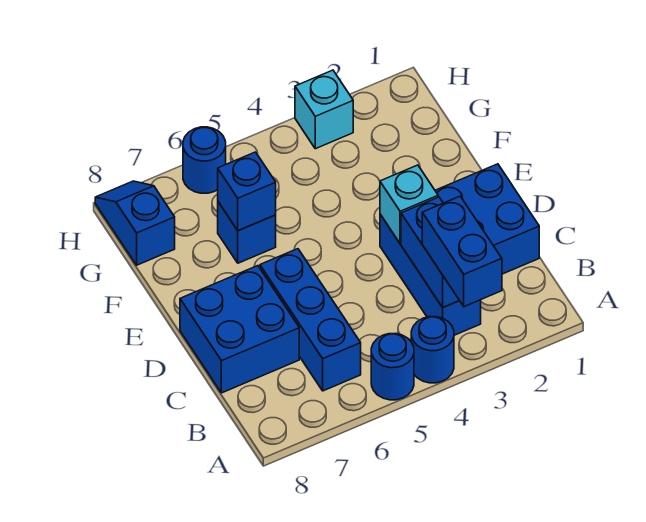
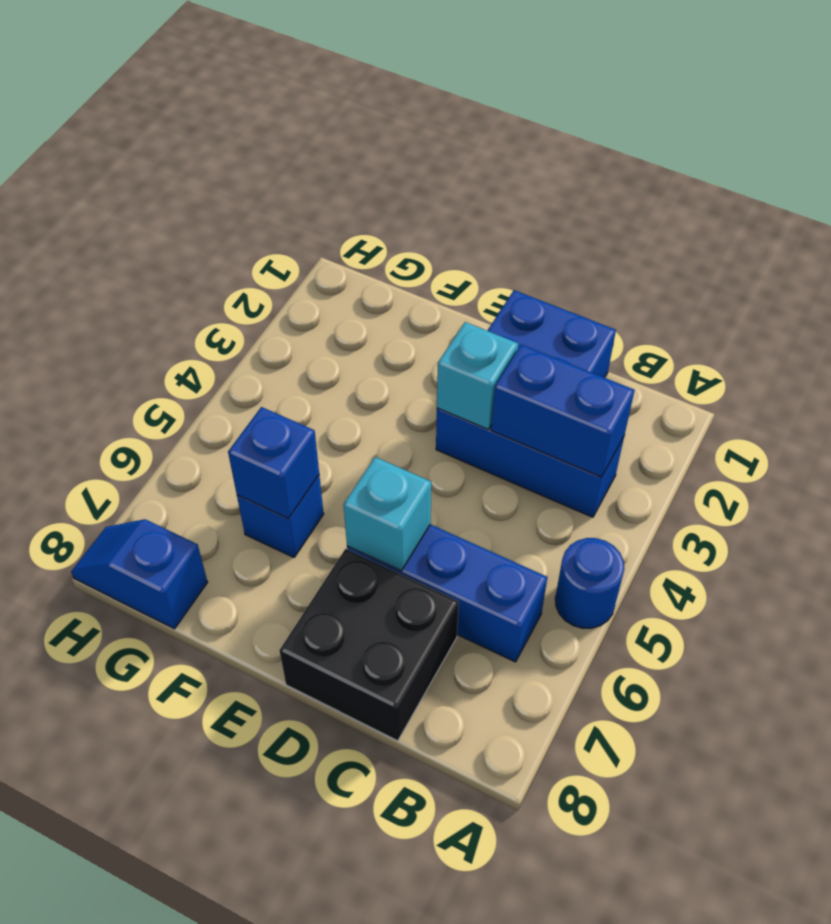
blue 1x2 brick [422,196,502,307] -> none
blue 1x1 round brick [411,317,454,383] -> none
blue 2x2 brick [180,266,299,393] -> black 2x2 brick [280,549,459,741]
cyan 1x1 brick [295,70,353,149] -> cyan 1x1 brick moved to [344,457,431,571]
blue 1x1 round brick [183,127,226,193] -> none

